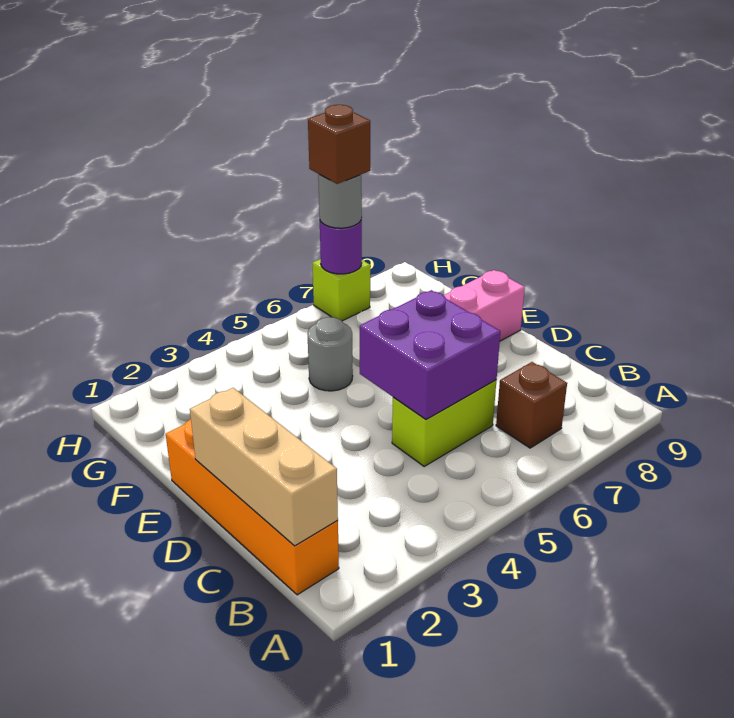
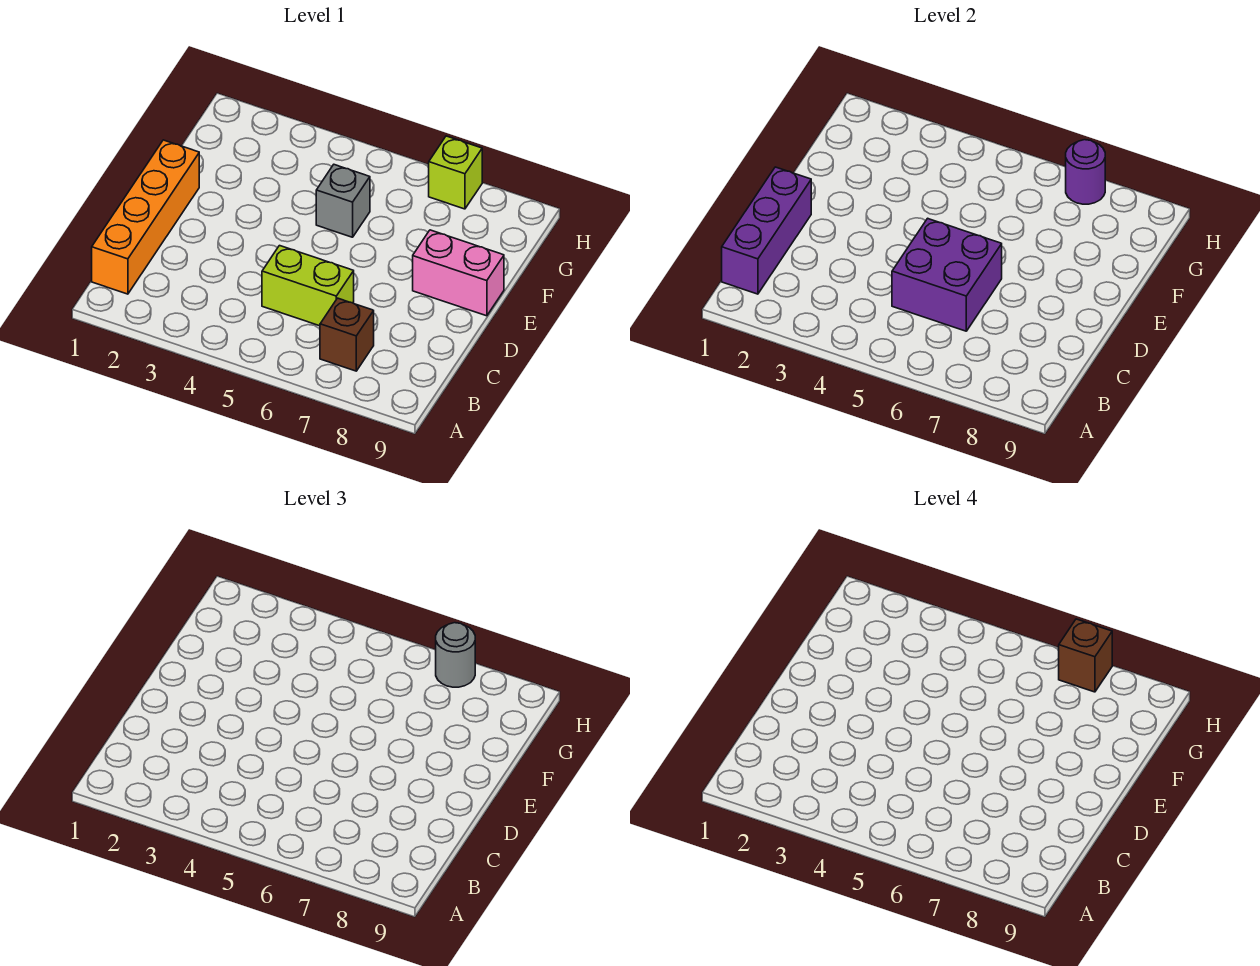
tan 1x3 brick [190,388,338,546] -> purple 1x3 brick [722,167,811,294]
grey 1x1 round brick [307,317,353,391] -> grey 1x1 brick [316,165,370,237]

